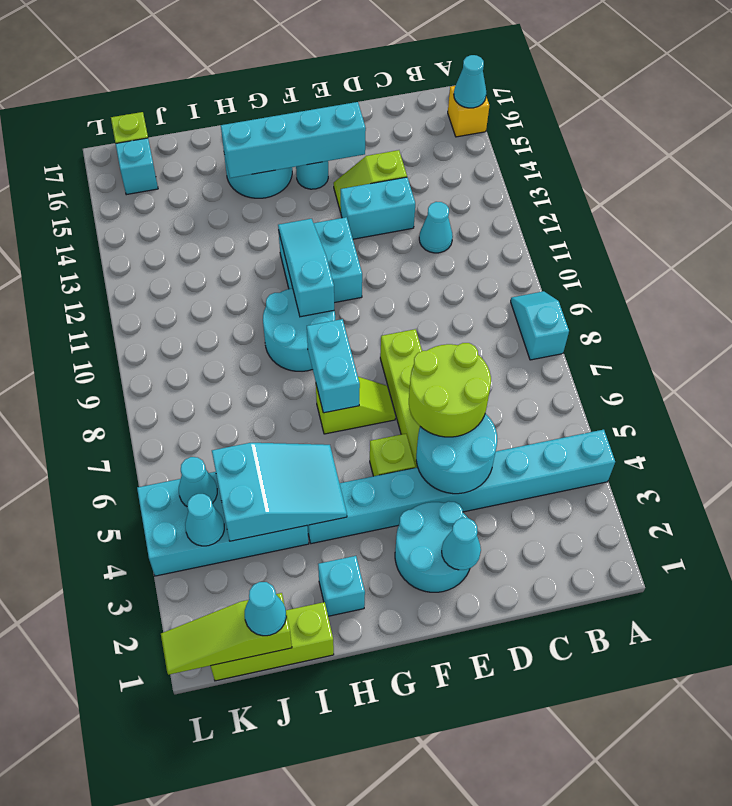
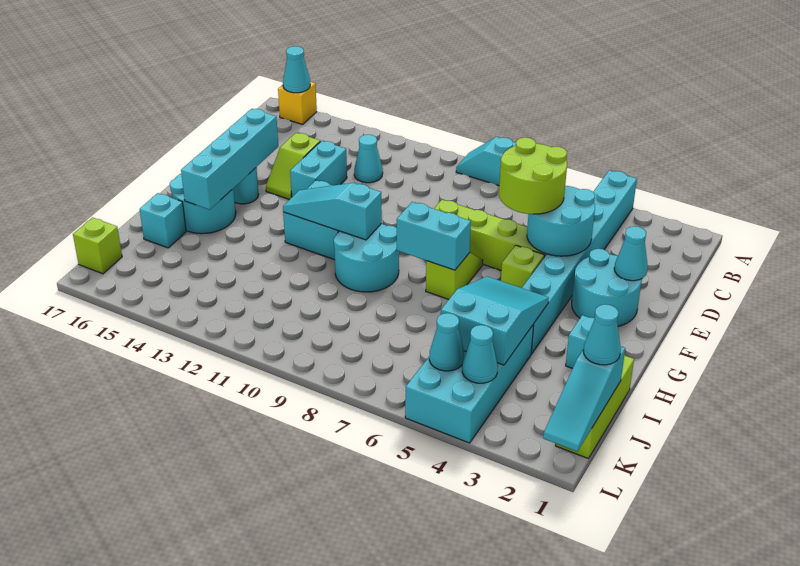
lime 1x3 slope [161,593,292,675] -> cyan 1x3 slope [543,347,625,451]
cyan 1x1 brick [116,138,158,195] -> cyan 1x1 brick moved to [140,193,186,248]

